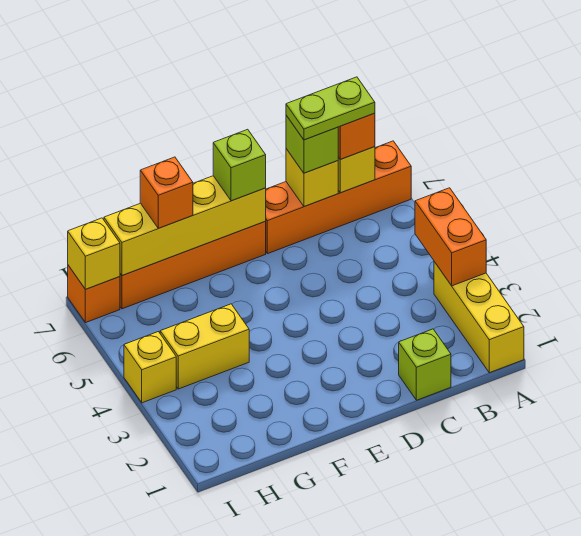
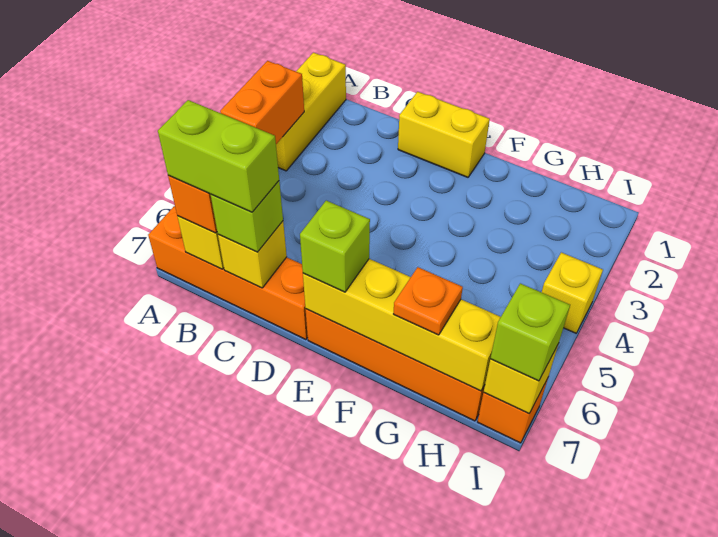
lime 1x2 plate [286,77,375,140] -> lime 1x2 brick [158,100,279,212]
lime 1x1 brick [399,329,451,400] -> lime 1x1 brick moved to [490,283,570,381]
yellow 1x2 brick [160,304,249,389] -> yellow 1x2 brick moved to [398,92,490,177]
orange 1x1 brick [140,157,193,228] -> orange 1x1 plate [394,267,463,335]

